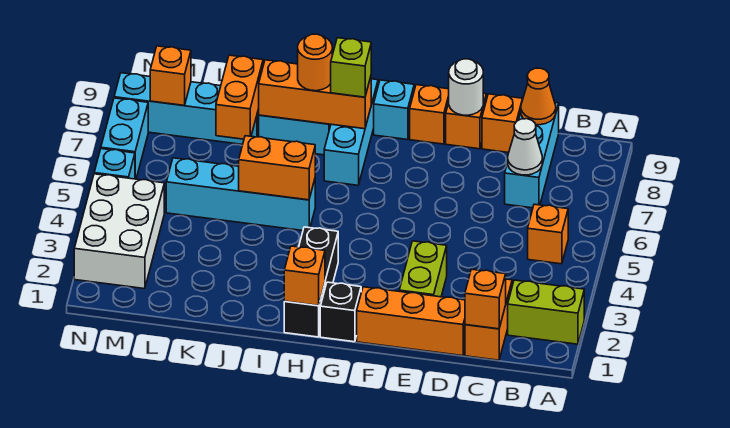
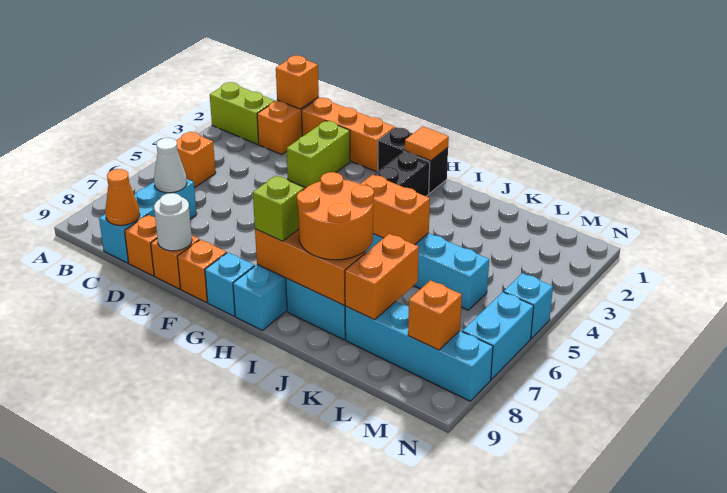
orange 1x1 brick [284,246,325,306] -> orange 1x1 tile [405,126,449,161]
orange 1x1 round brick [298,34,332,91] -> orange 2x2 round brick [297,172,374,260]
white 2x3 brick [74,174,164,289] -> none

